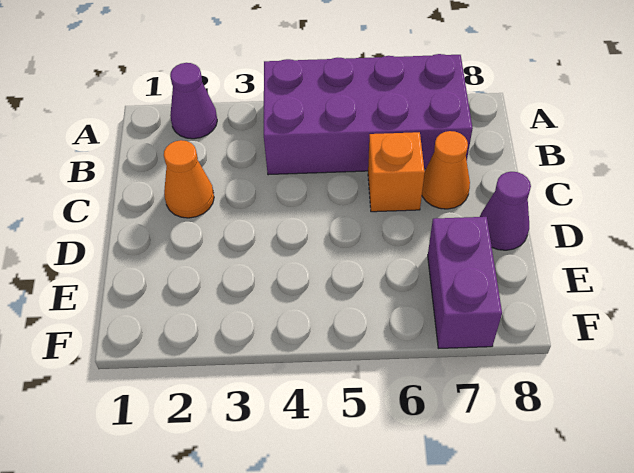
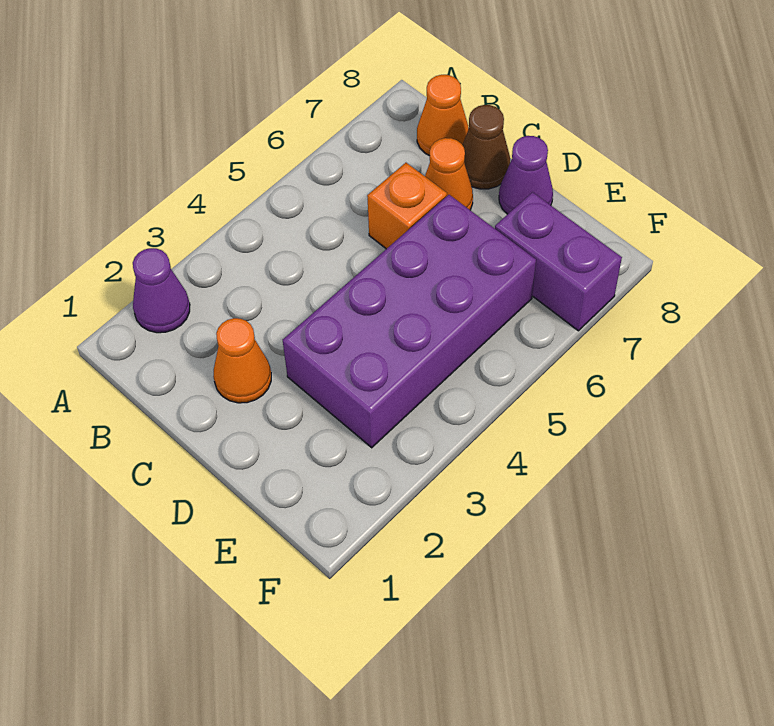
purple 2x4 brick [264,54,473,175] -> purple 2x4 brick moved to [283,195,536,448]
none -> orange 1x1 cone [417,75,469,156]
none -> brown 1x1 cone [463,105,510,189]

